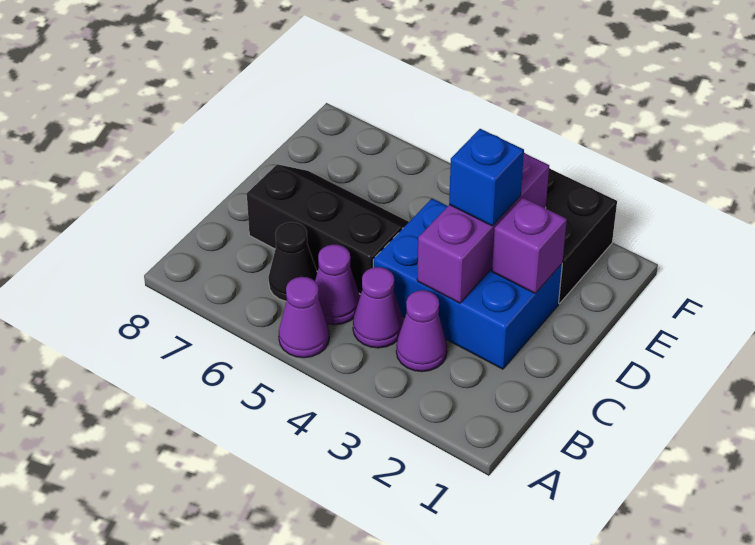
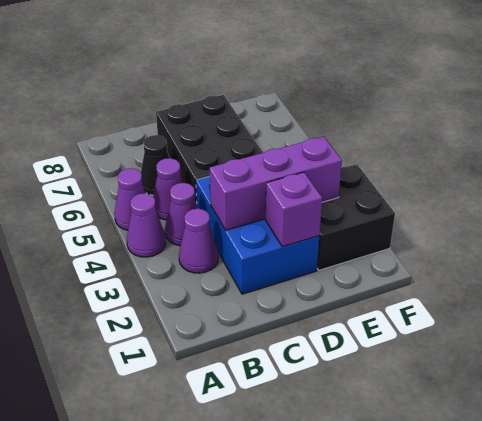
none -> purple 1x1 cone [127,193,166,257]
black 2x3 slope [247,164,409,294] -> black 2x3 brick [156,95,263,205]
blue 1x1 brick [449,129,524,226] -> none

